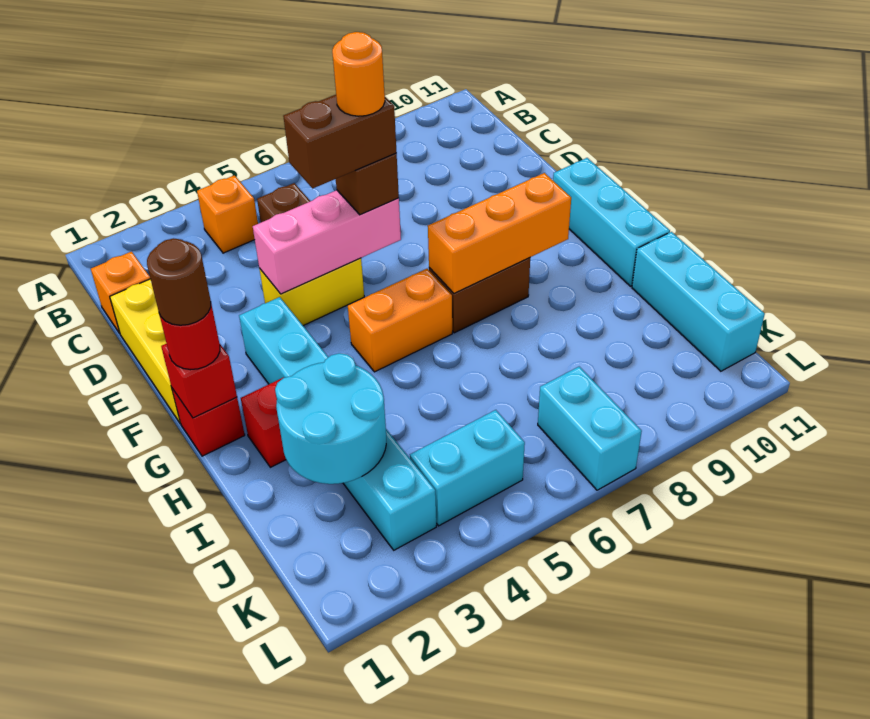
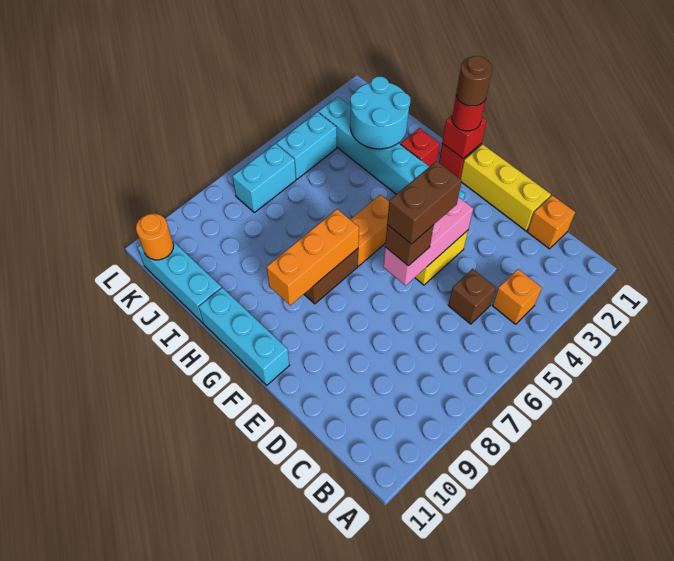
orange 1x1 round brick [332,32,385,116] -> orange 1x1 round brick moved to [136,214,174,260]
cyan 1x2 brick [538,367,642,490] -> cyan 1x2 brick turned to [232,144,296,213]

